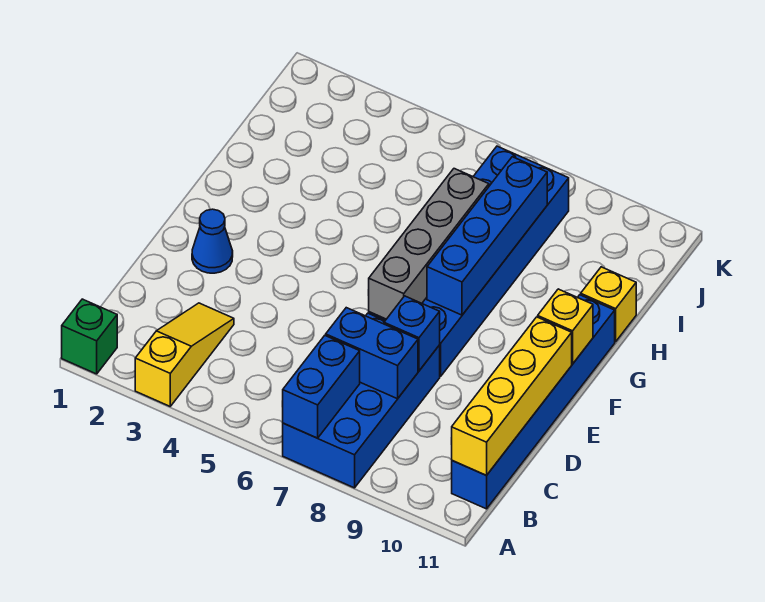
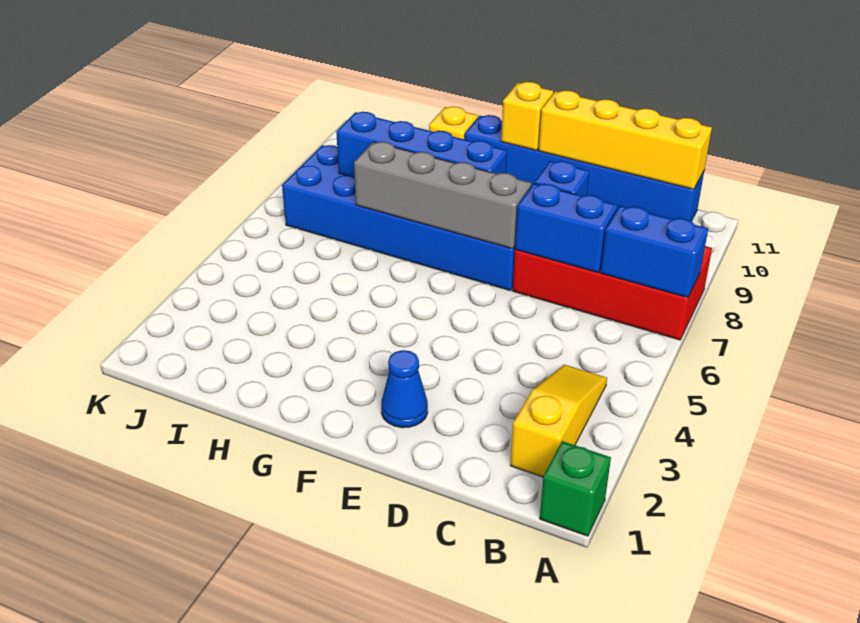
yellow 1x3 slope [135,303,234,406] -> yellow 1x3 slope turned to [510,365,607,477]
blue 2x4 brick [283,313,440,488] -> red 2x4 brick [513,246,712,340]
blue 1x2 brick [326,308,418,399] -> blue 1x2 brick turned to [515,183,618,273]

